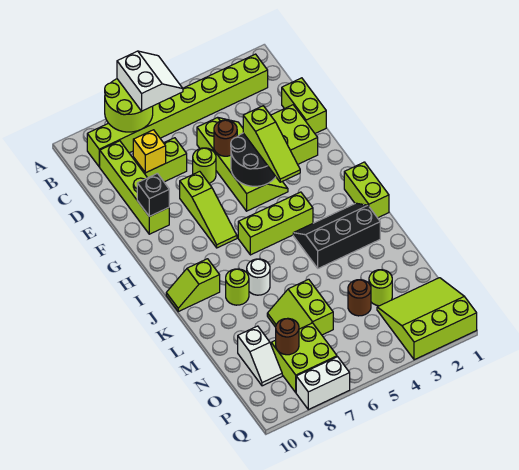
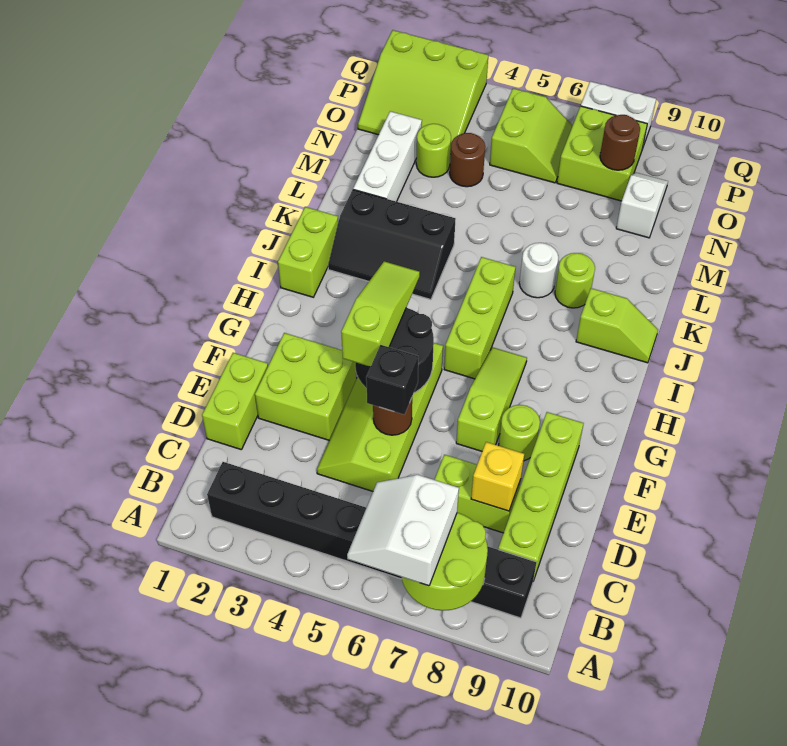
lime 1x8 brick [87,54,268,167] -> black 1x8 brick [207,462,537,618]
lime 1x1 round brick [193,148,216,183] -> lime 1x1 round brick moved to [499,405,540,461]
black 1x1 brick [137,173,169,216] -> black 1x1 brick moved to [366,345,418,415]
lime 1x3 brick [238,192,313,255] -> lime 1x3 brick turned to [444,257,516,379]
none -> white 1x3 brick [353,111,422,202]
lime 2x2 slope [267,279,333,335] -> lime 2x2 slope moved to [490,88,573,183]

